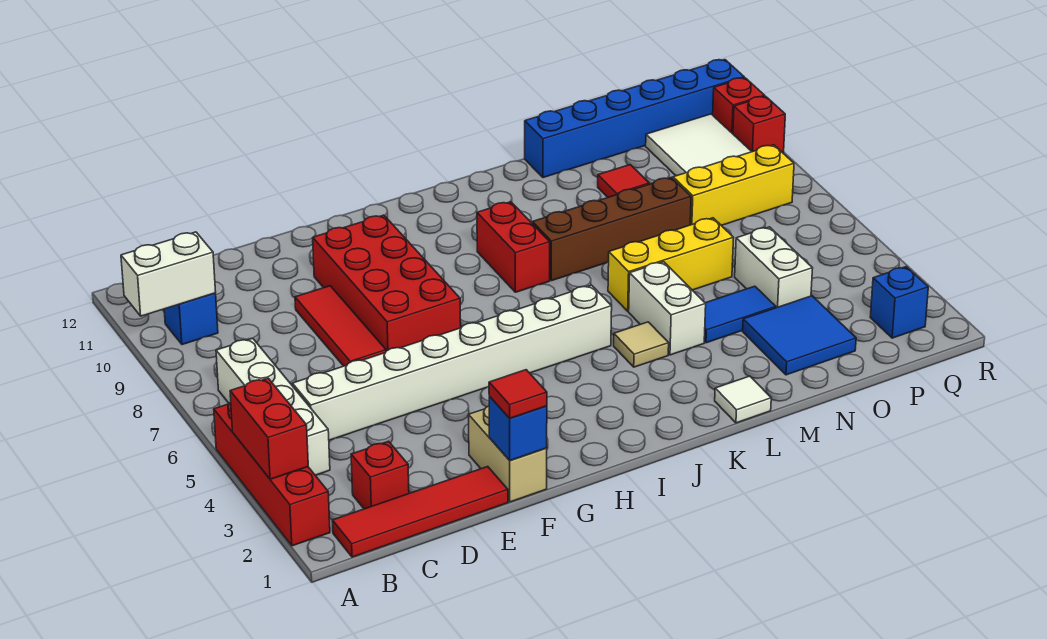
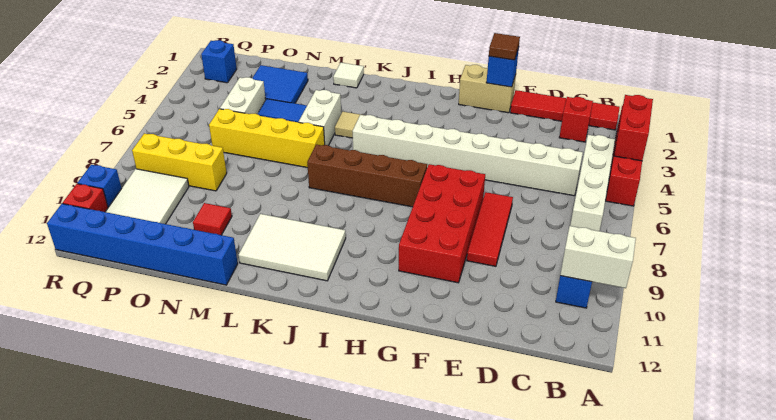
tan 1x2 brick [469,406,547,502] -> tan 1x2 brick turned to [459,65,516,113]
red 1x1 tile [489,370,547,418] -> brown 1x1 tile [489,33,520,60]
red 1x2 brick [477,202,550,292] -> none
none -> white 2x3 tile [239,214,346,281]
brown 1x4 brick [532,177,691,281] -> brown 1x4 brick moved to [307,145,427,207]
yellow 1x3 brick [608,218,734,311] -> yellow 1x4 brick [209,109,325,168]
red 1x1 brick [733,96,785,153] -> blue 1x1 brick [78,165,122,207]

